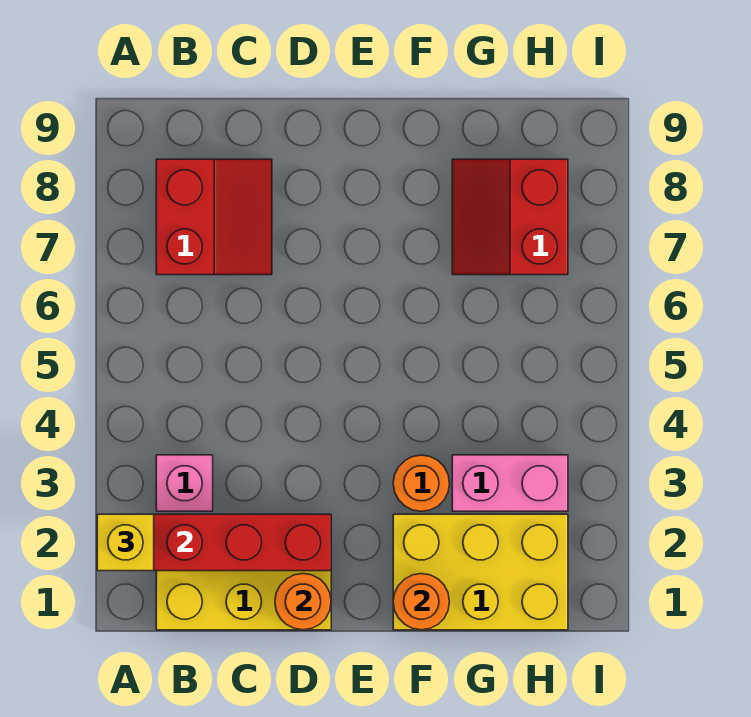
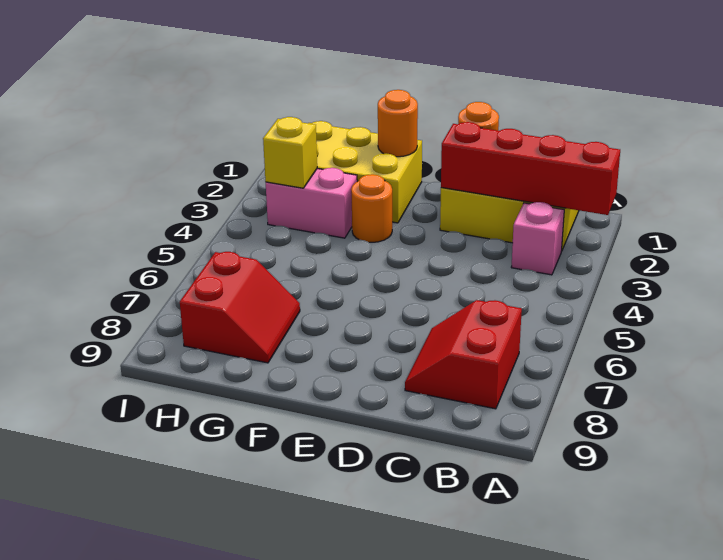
yellow 1x1 brick [97,514,154,571] -> yellow 1x1 brick moved to [263,117,317,188]

